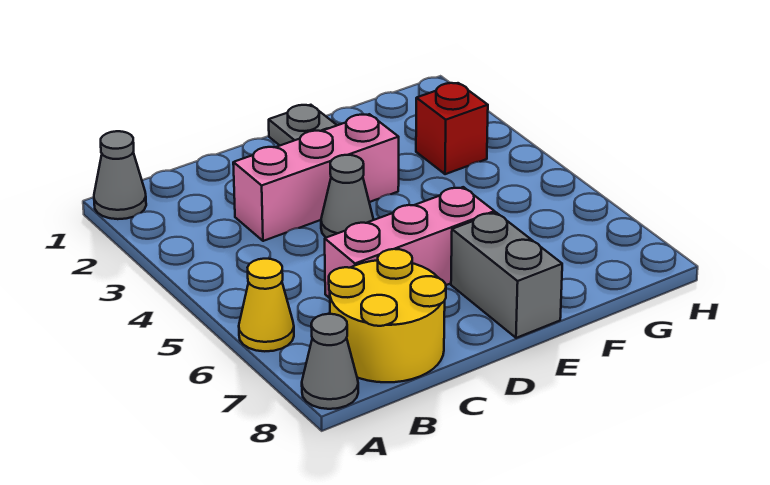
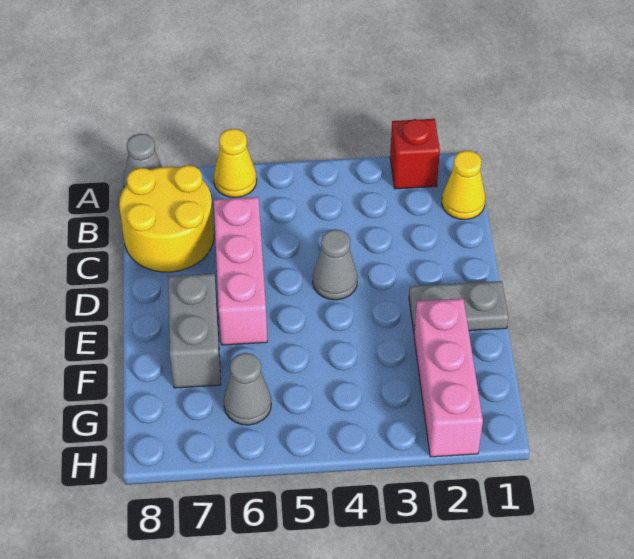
grey 1x1 cone [94,131,146,219] -> grey 1x1 cone moved to [224,353,271,425]
none -> yellow 1x1 cone [442,150,485,220]
pink 1x3 brick [233,114,399,241] -> pink 1x3 brick moved to [414,299,483,457]
grey 1x2 brick [451,213,562,338] -> grey 1x2 brick turned to [168,274,221,388]
red 1x1 brick [416,83,488,174] -> red 1x1 brick moved to [390,119,440,189]

